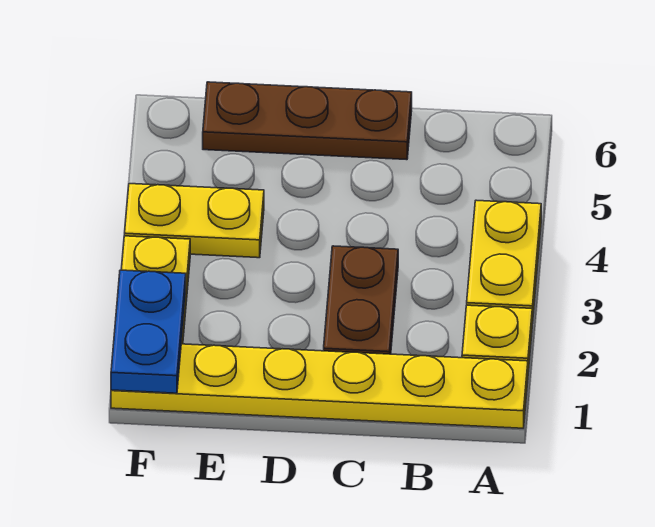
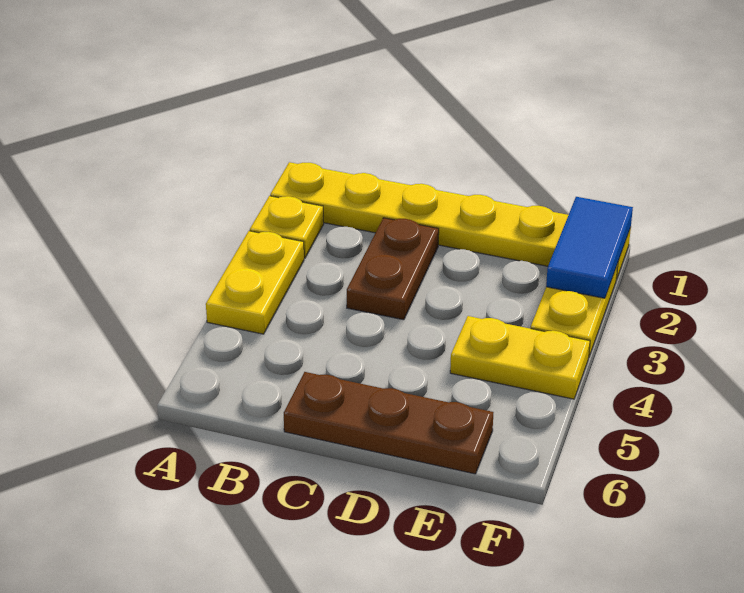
blue 1x2 plate [111,270,186,393] -> blue 1x2 tile [546,197,633,298]

